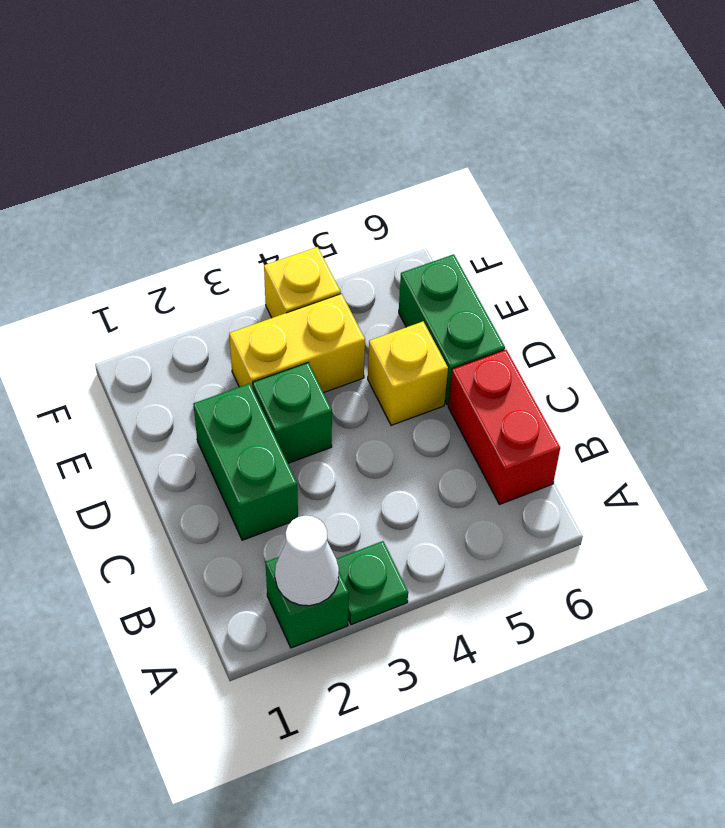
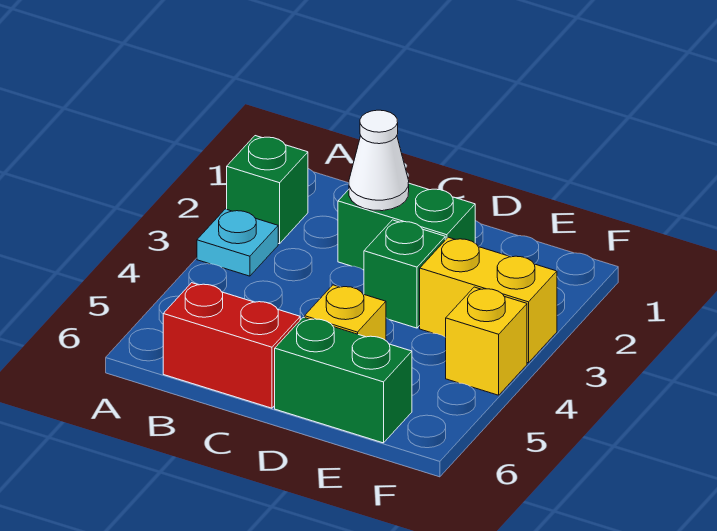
white 1x1 cone [275,515,339,606] -> white 1x1 cone moved to [349,110,409,211]
green 1x1 plate [336,541,408,625] -> cyan 1x1 plate [197,209,278,276]
yellow 1x2 brick [229,294,365,393] -> yellow 1x2 brick turned to [420,237,557,363]

